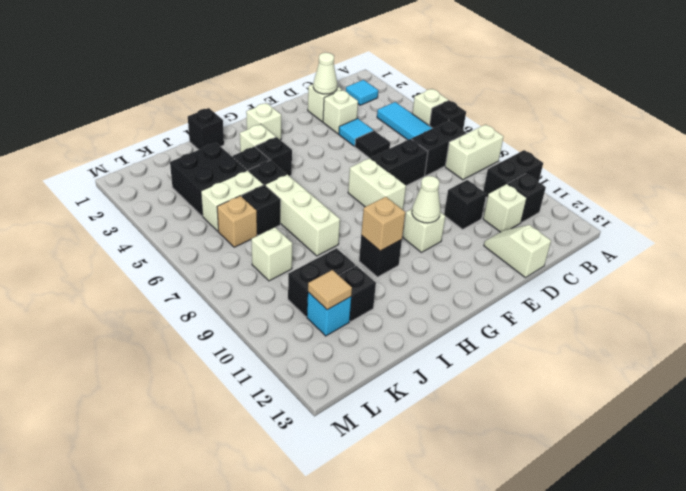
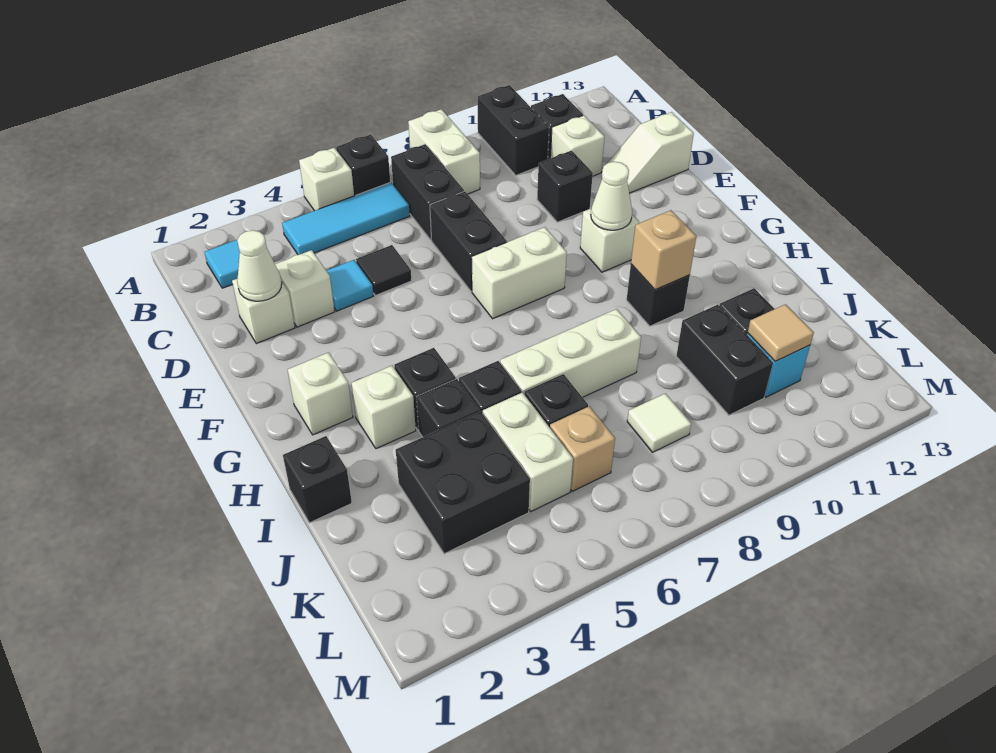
white 1x1 brick [251,227,292,281] -> white 1x1 tile [627,393,691,452]

